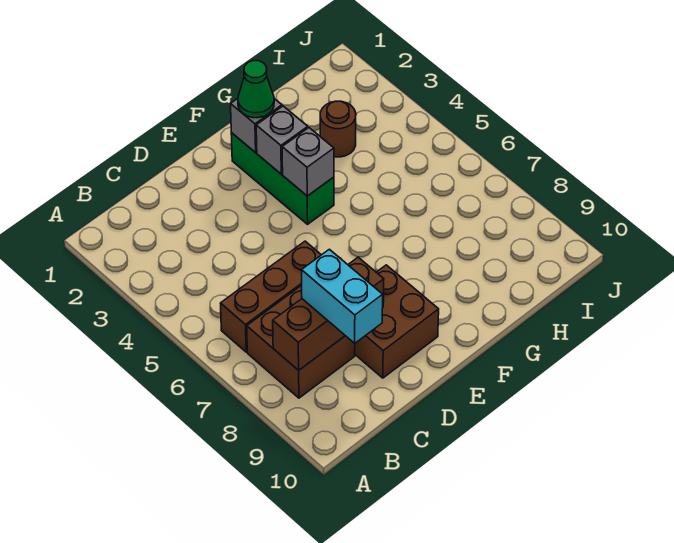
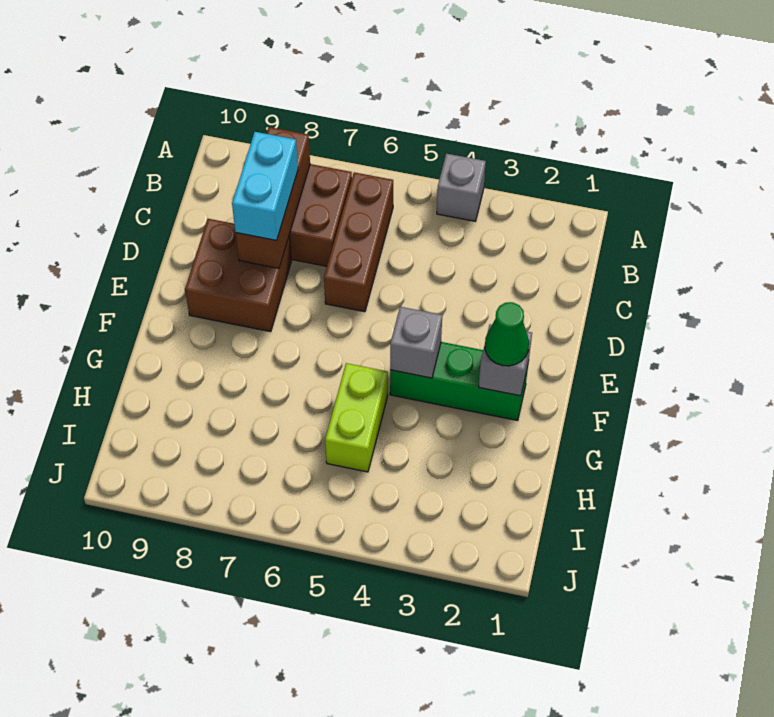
cyan 1x2 brick [302,249,383,343] -> cyan 1x2 brick turned to [232,132,298,240]
grey 1x1 brick [256,106,308,174] -> grey 1x1 brick moved to [437,154,486,221]
none -> lime 1x2 brick [325,363,388,472]
brown 1x1 round brick [320,101,356,157] -> none

